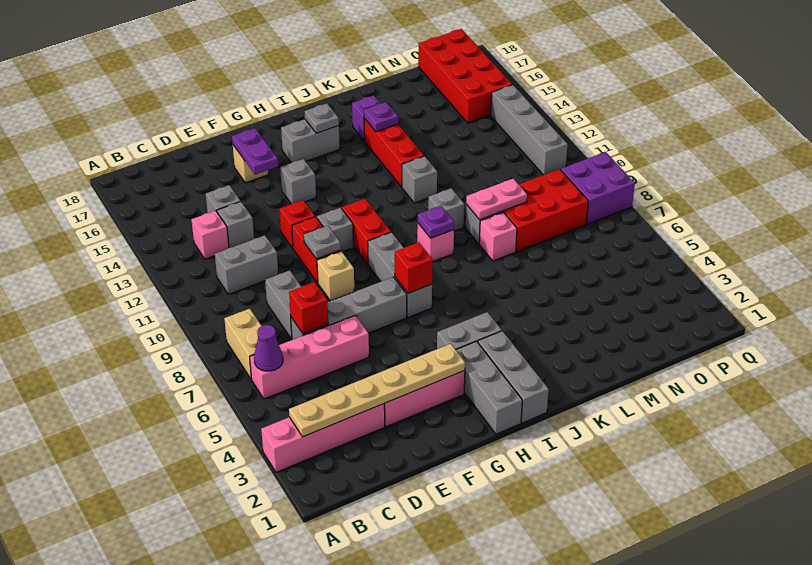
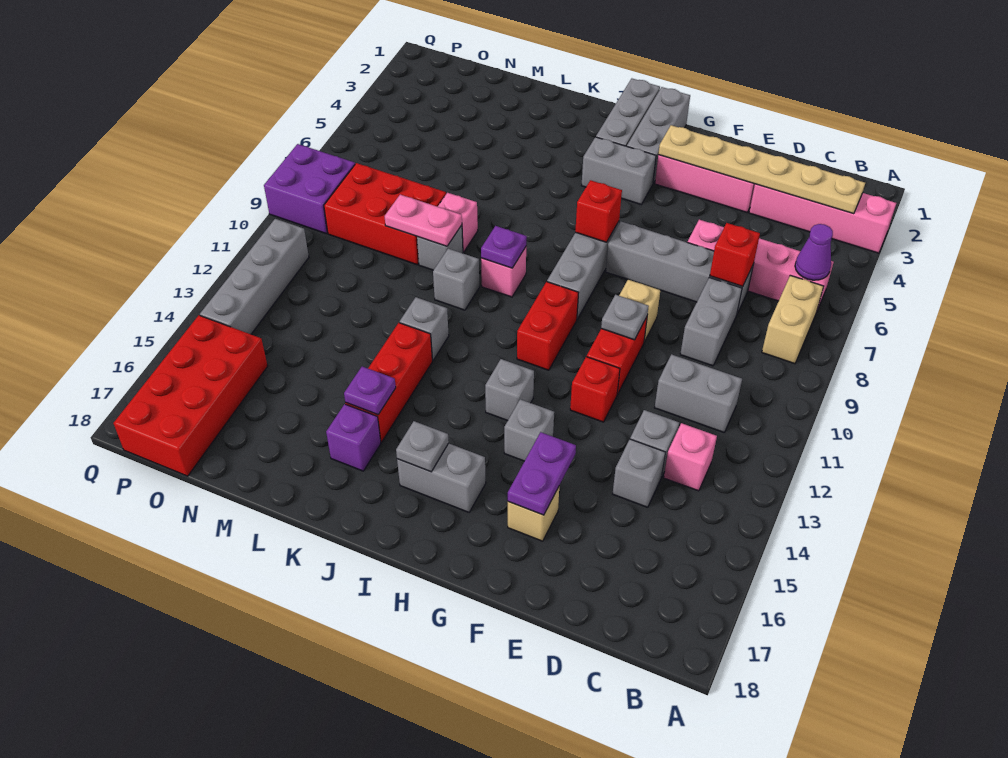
grey 1x1 brick [317,208,354,252] -> grey 1x1 brick moved to [485,359,534,421]

